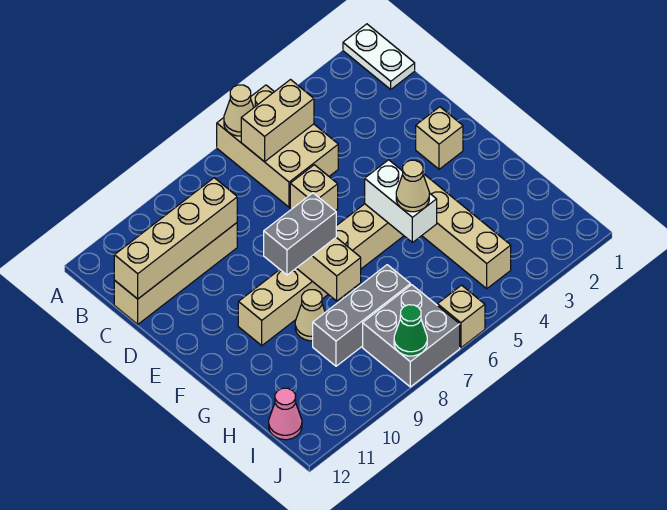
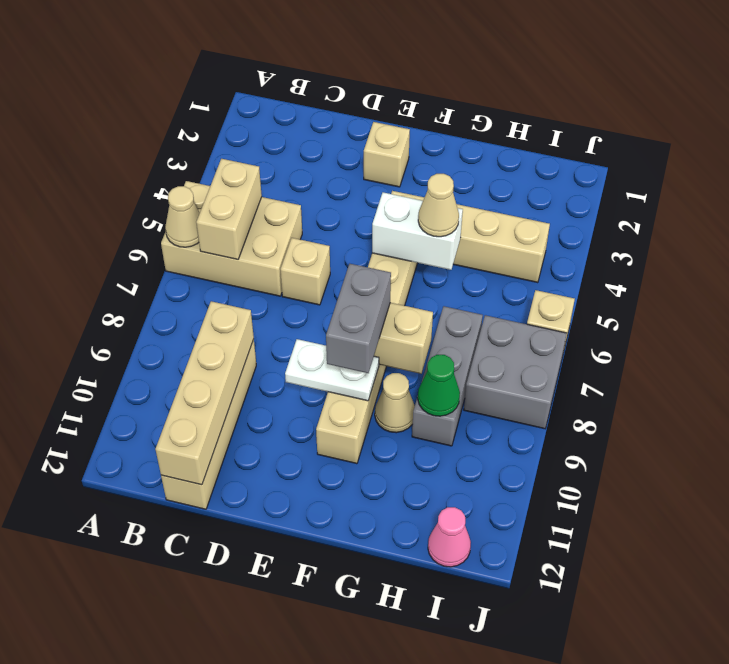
white 1x2 plate [343,24,415,89] -> white 1x2 plate moved to [285,339,379,401]
green 1x1 cone [394,305,427,356] -> green 1x1 cone moved to [418,355,460,416]

